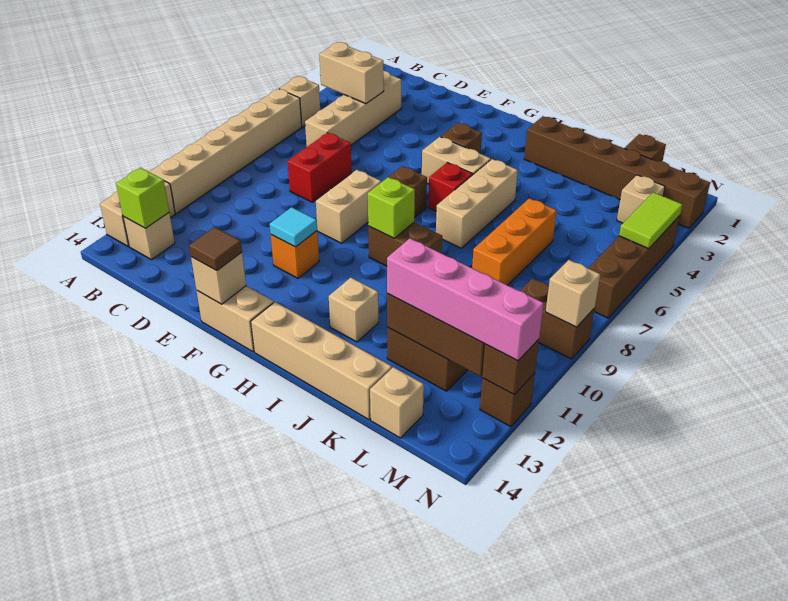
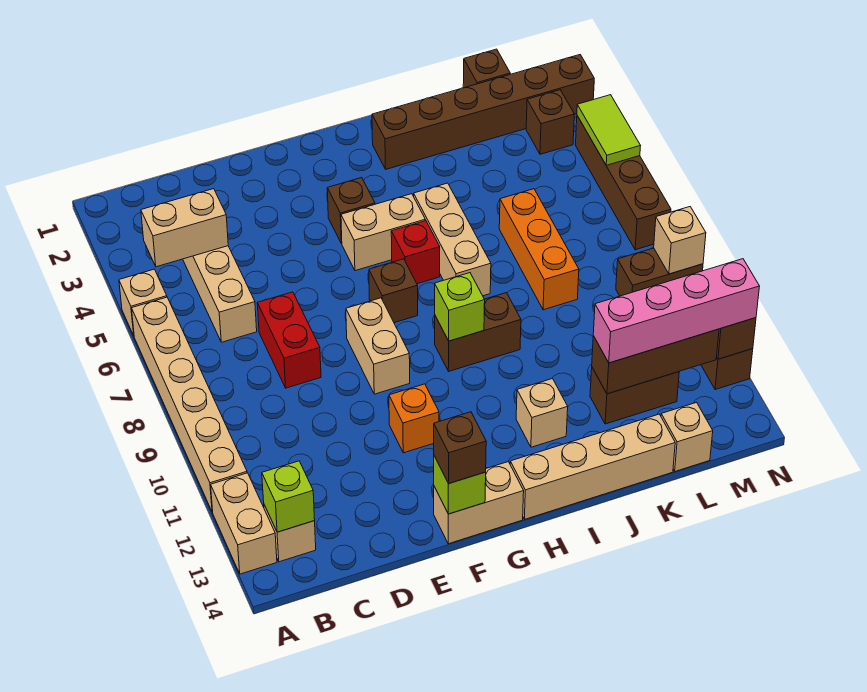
cyan 1x1 tile [270,207,317,247] -> none
tan 1x1 brick [191,252,246,304] -> lime 1x1 brick [434,456,486,514]
brown 1x1 tile [189,227,242,271] -> brown 1x1 brick [434,412,486,484]
tan 1x1 brick [617,175,665,223] -> brown 1x1 brick [526,90,574,154]

